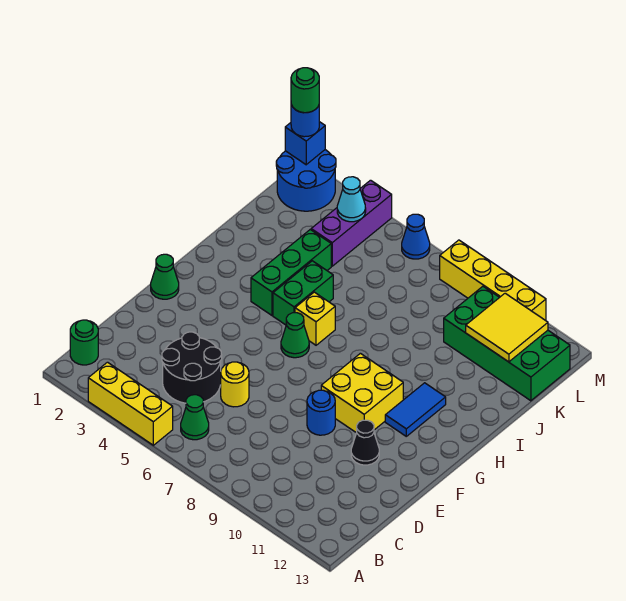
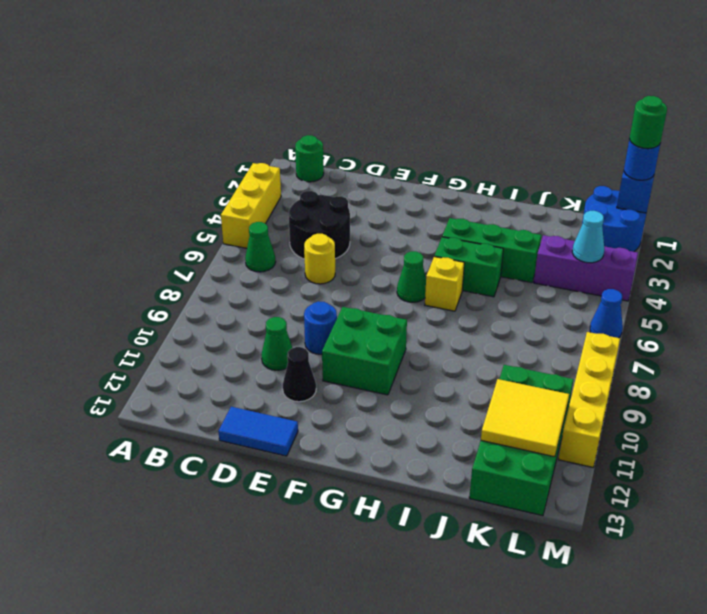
green 1x1 cone [151,254,179,299] -> green 1x1 cone moved to [261,317,292,370]
yellow 2x2 brick [321,353,403,433] -> green 2x2 brick [322,307,407,395]
blue 1x2 tile [385,383,446,436] -> blue 1x2 tile moved to [218,407,298,456]

